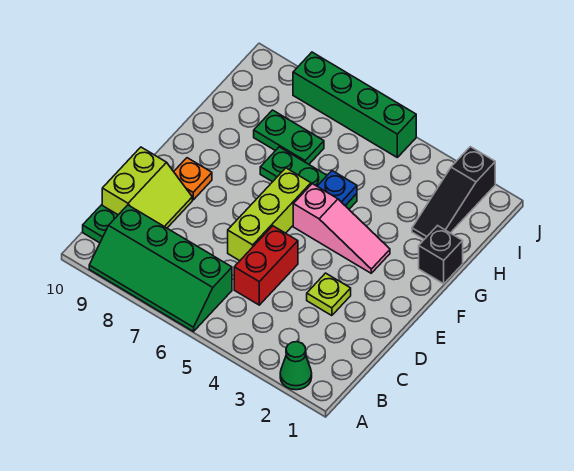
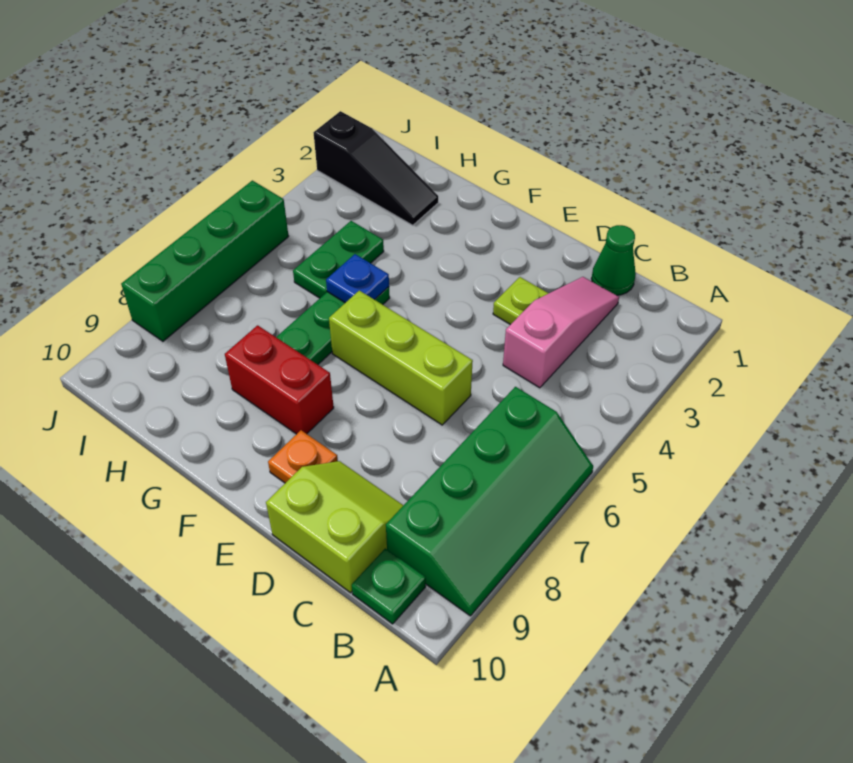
green 1x1 cone [280,342,312,390] -> green 1x1 cone moved to [591,225,636,295]
red 1x2 brick [234,226,298,305] -> red 1x2 brick moved to [225,325,334,434]
pink 1x3 slope [293,184,390,273] -> pink 1x3 slope moved to [503,277,619,388]
black 1x1 brick [419,226,463,284] -> none
green 1x2 plate [254,110,324,164] -> green 1x2 plate moved to [293,221,384,298]

